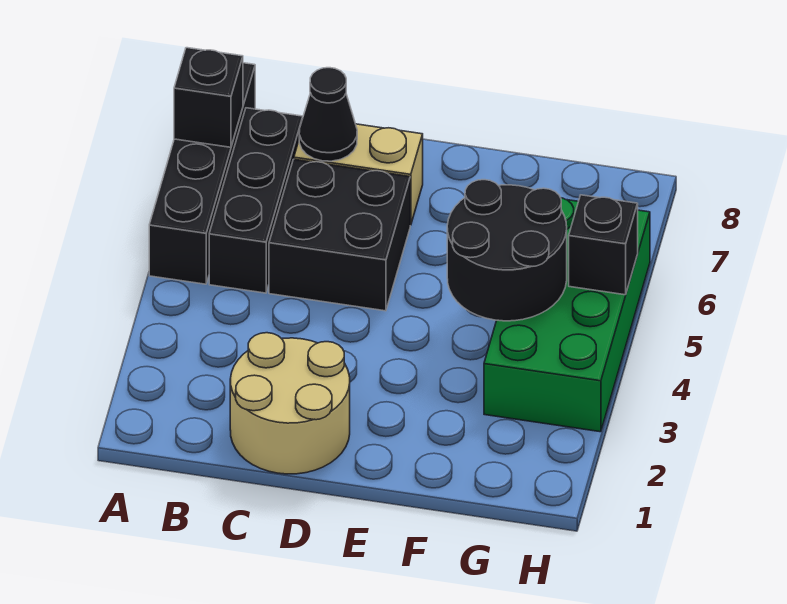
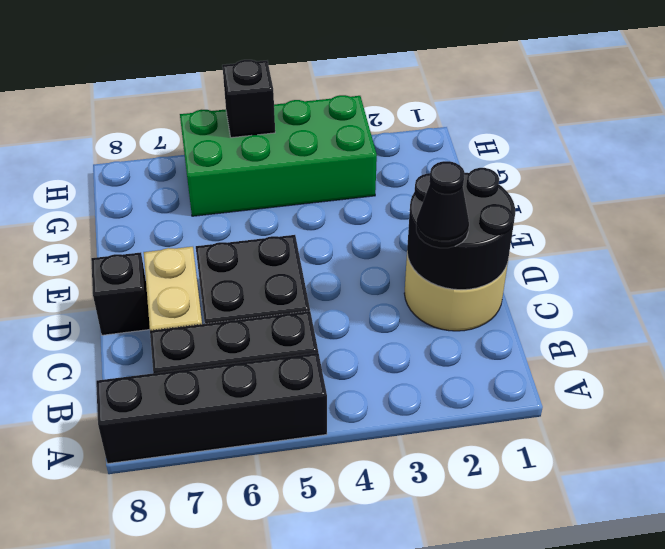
black 1x1 brick [174,48,243,147] -> black 1x1 brick moved to [91,252,150,335]
black 1x1 cone [299,68,357,161] -> black 1x1 cone moved to [416,161,469,248]
black 2x2 round brick [447,180,567,321] -> black 2x2 round brick moved to [407,168,515,290]

